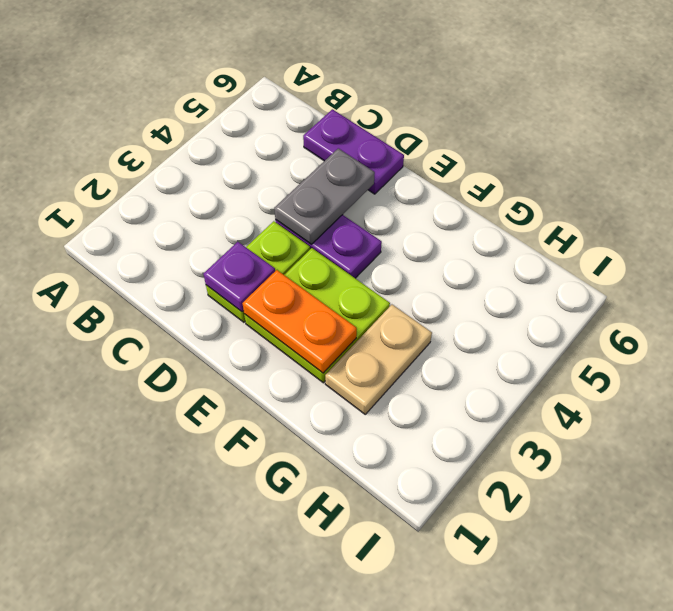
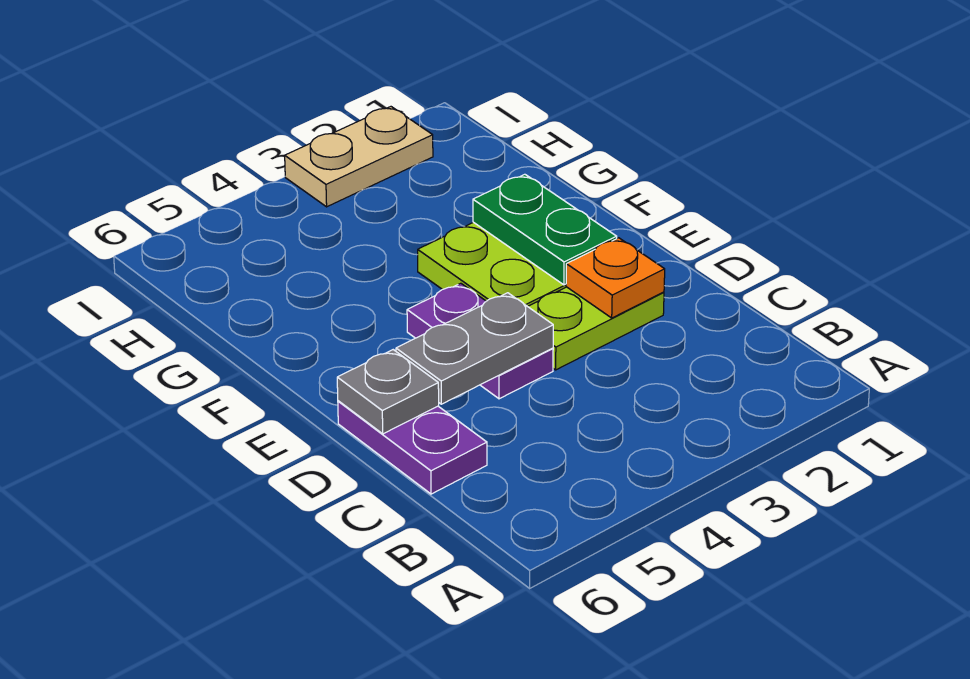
purple 1x1 plate [203,242,275,312] -> orange 1x1 plate [566,238,665,318]
none -> grey 1x1 plate [337,350,439,434]
orange 1x2 plate [242,270,357,373] -> green 1x2 plate [473,174,617,285]
tan 1x2 plate [325,305,432,414] -> tan 1x2 plate moved to [285,107,433,207]

